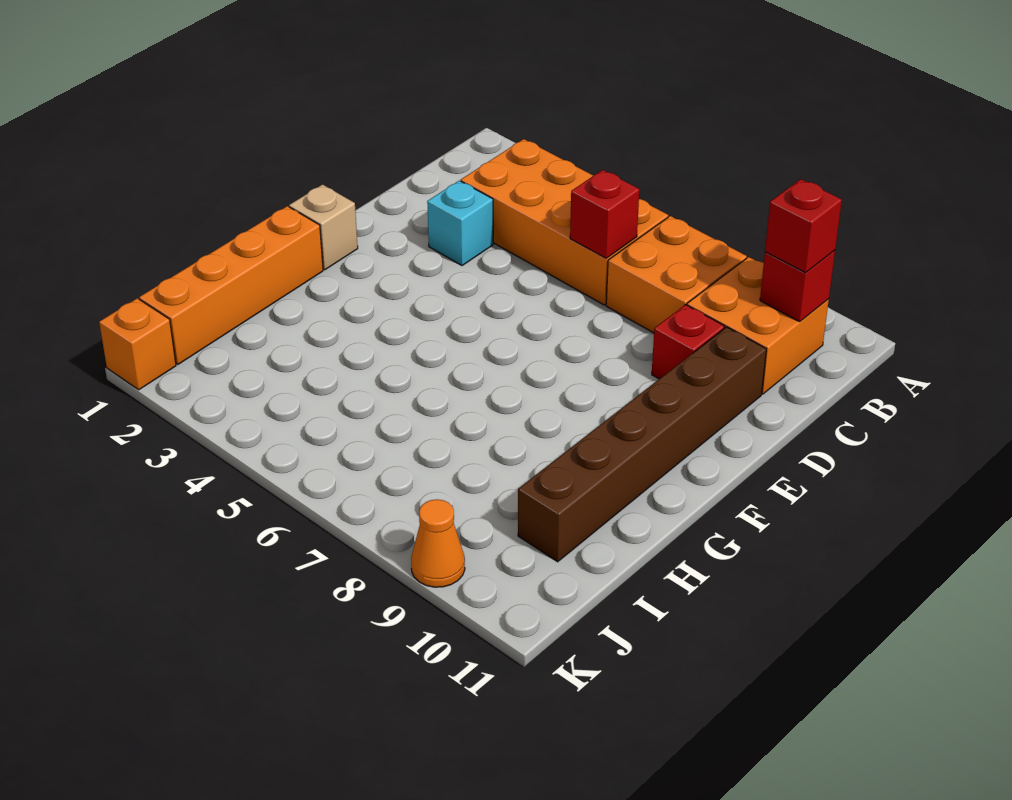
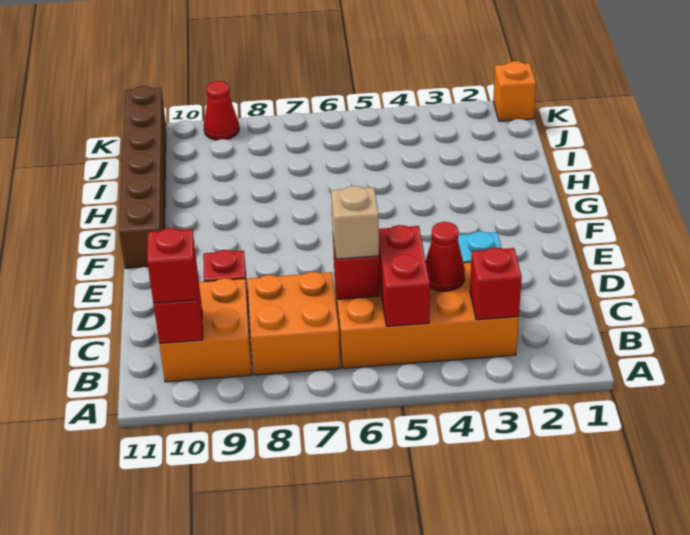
none -> red 1x1 brick [470,247,522,320]
none -> red 1x2 brick [379,225,430,326]
none -> red 1x1 cone [426,222,465,291]
brown 1x6 brick [518,327,766,562] -> brown 1x6 brick moved to [119,86,166,268]
tan 1x1 brick [289,185,358,270] -> tan 1x1 brick moved to [331,186,379,259]
orange 1x4 brick [139,206,323,364] -> none
orange 1x1 cone [411,499,465,587] -> red 1x1 cone [204,81,239,140]

